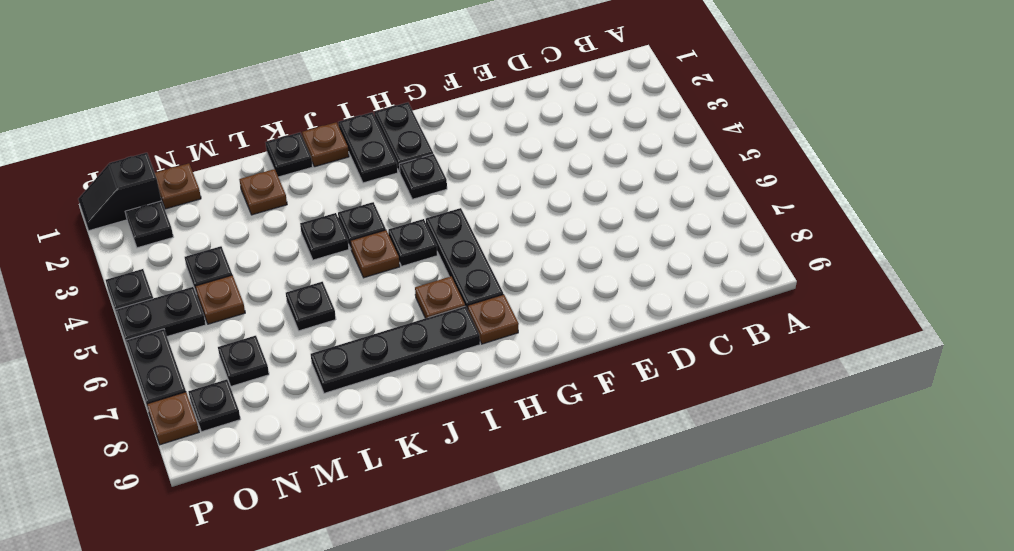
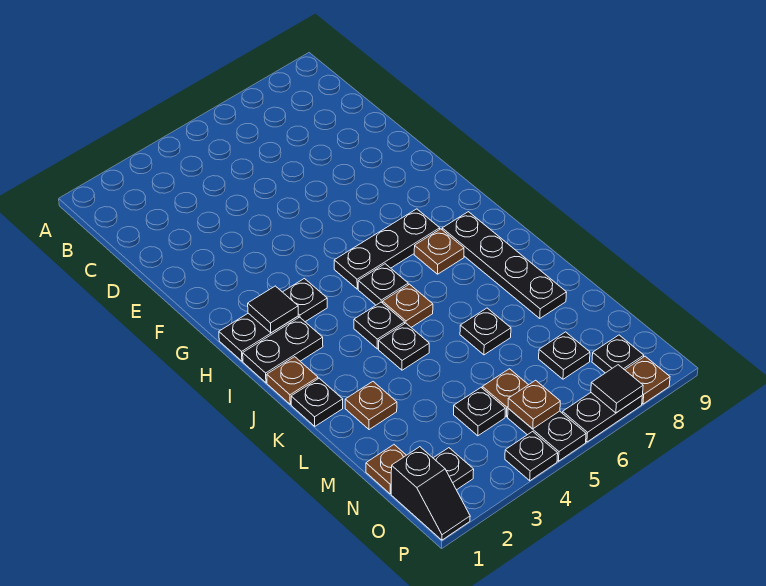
none -> black 1x1 tile [248,286,298,333]
brown 1x1 plate [468,294,519,344] -> brown 1x1 plate moved to [508,380,560,429]
none -> black 1x1 tile [591,365,643,413]

